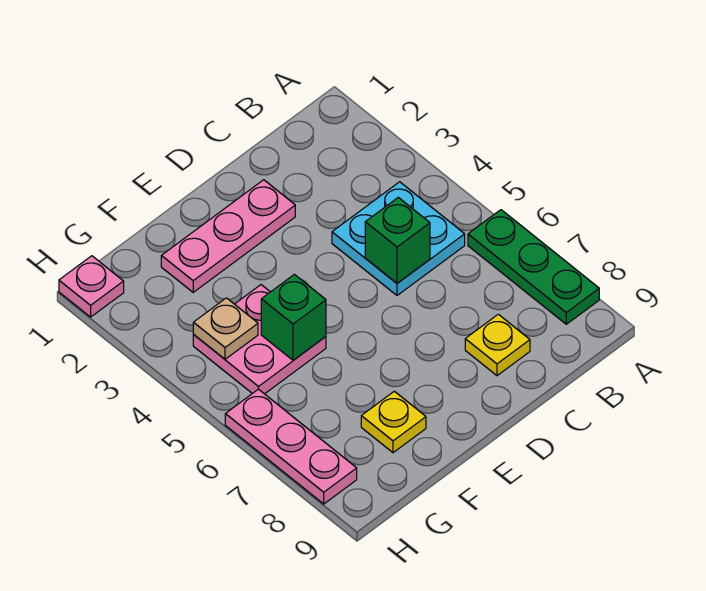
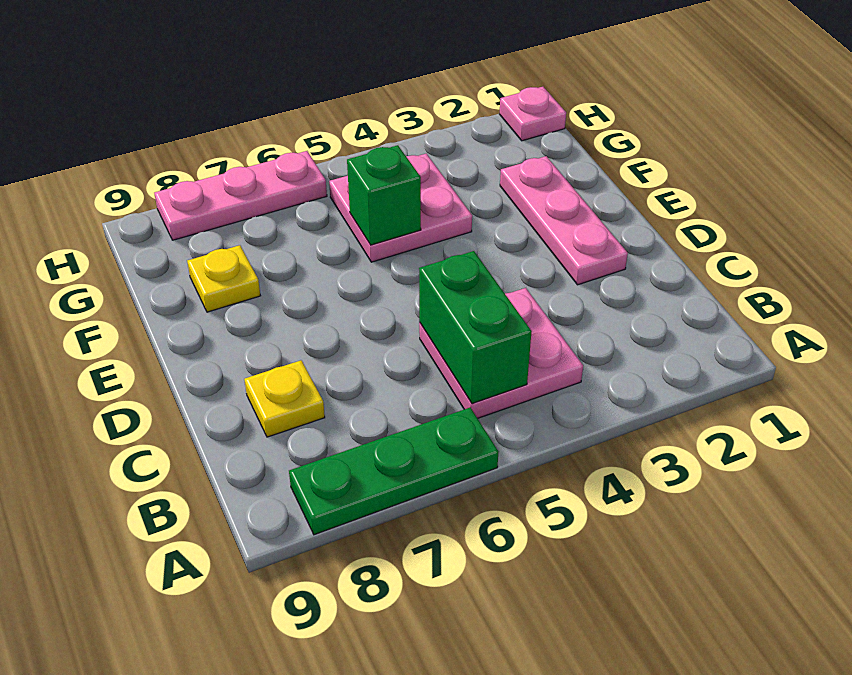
cyan 2x2 plate [332,182,465,295] -> pink 2x2 plate [419,288,583,418]
green 1x1 brick [365,197,430,283] -> green 1x2 brick [419,251,532,404]
tan 1x1 plate [193,298,258,359] -> none

